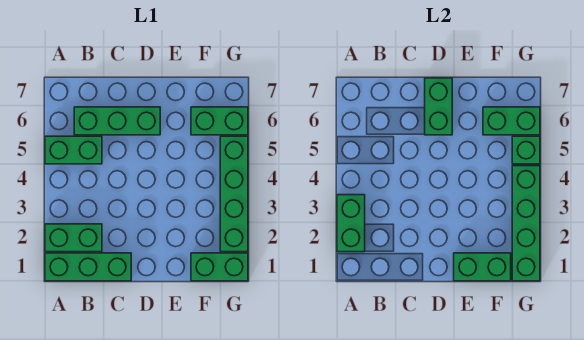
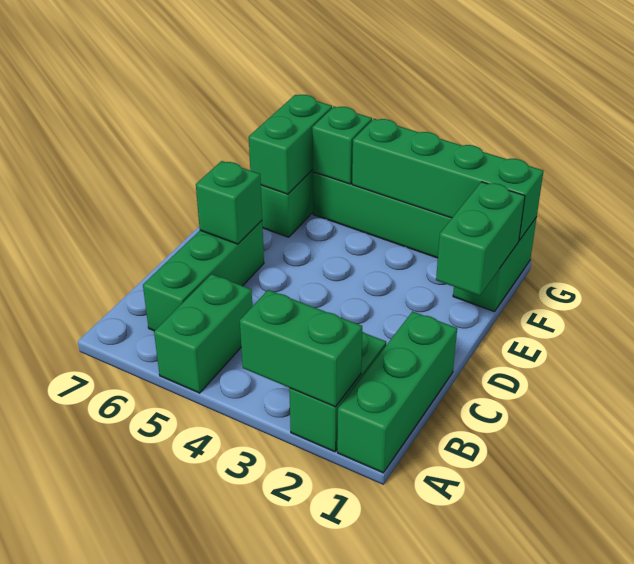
green 1x2 brick [425,78,452,135] -> green 1x1 brick [196,161,262,244]

